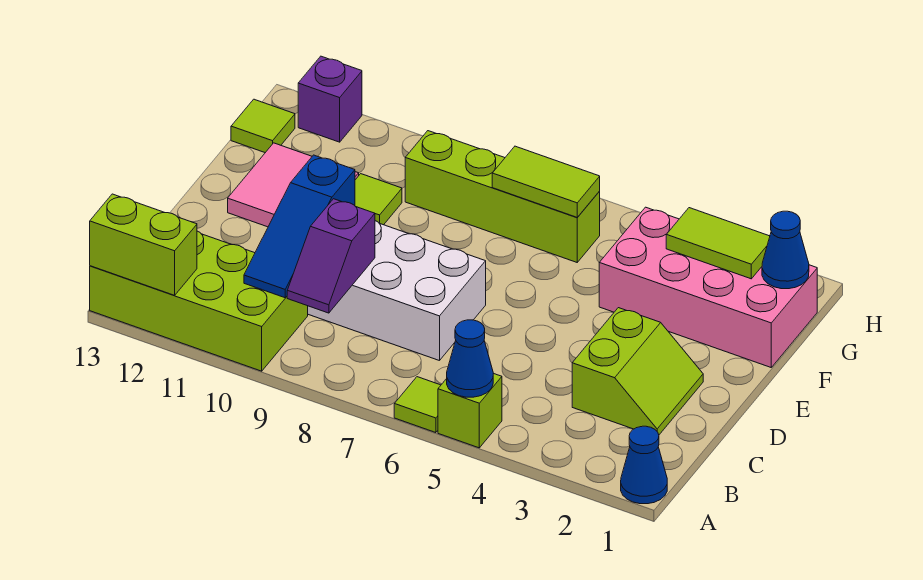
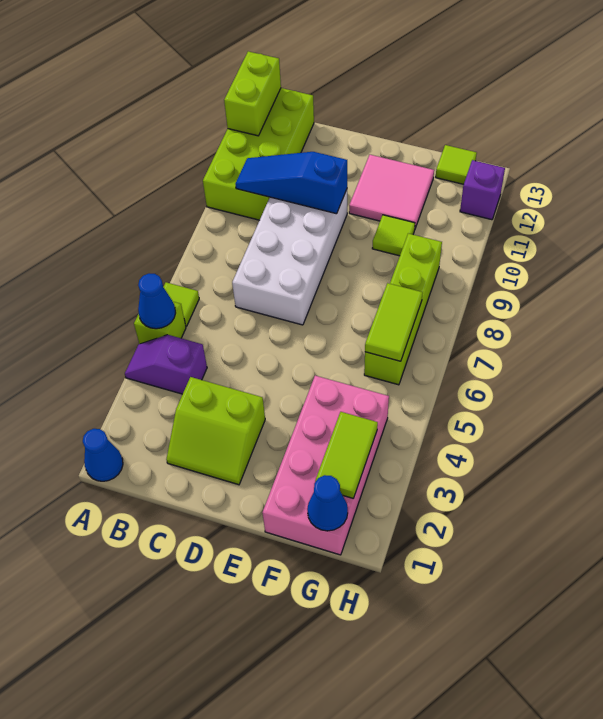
purple 1x2 slope [287,199,375,313] -> purple 1x2 slope moved to [125,335,207,394]

